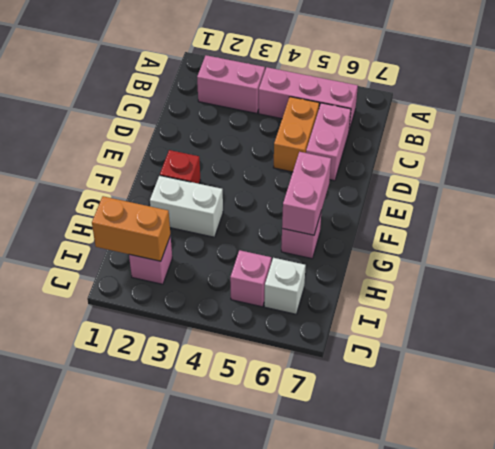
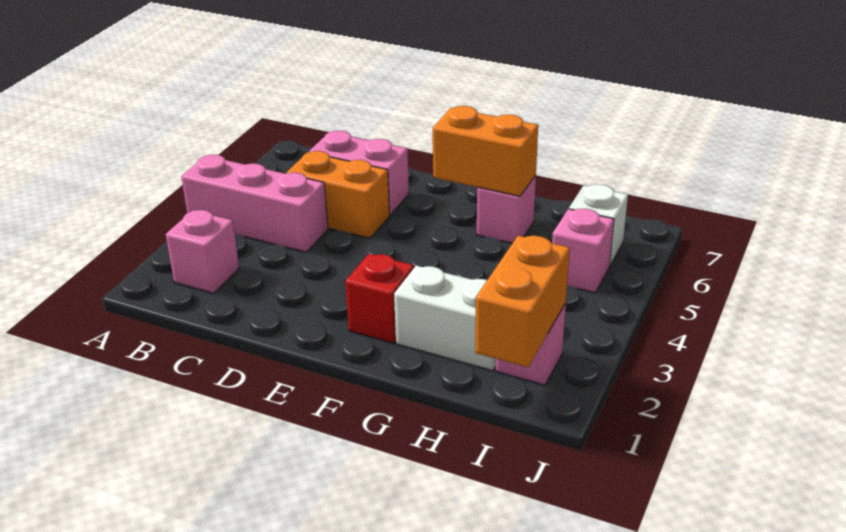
pink 1x2 brick [197,55,265,113] -> pink 1x1 brick [166,210,239,294]
pink 1x3 brick [259,67,358,130] -> pink 1x3 brick turned to [181,155,328,252]
pink 1x2 brick [282,152,331,235] -> orange 1x2 brick [433,106,538,196]
white 1x2 brick [150,175,223,237] -> white 1x2 brick turned to [394,266,496,371]

